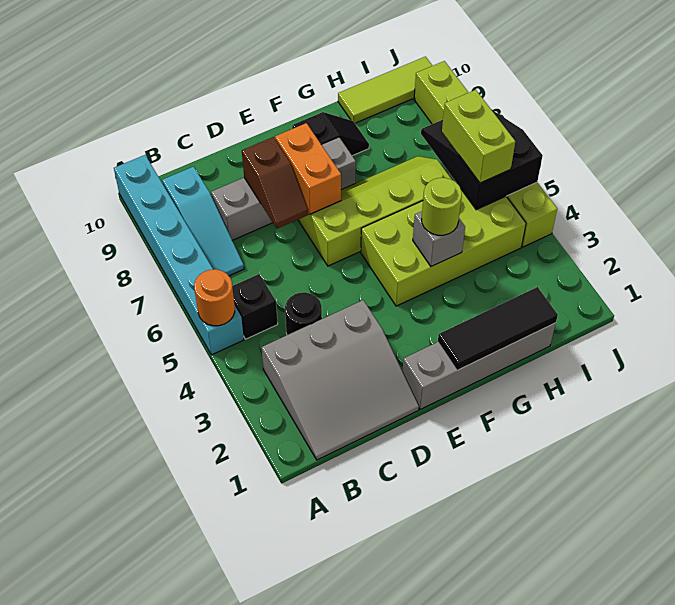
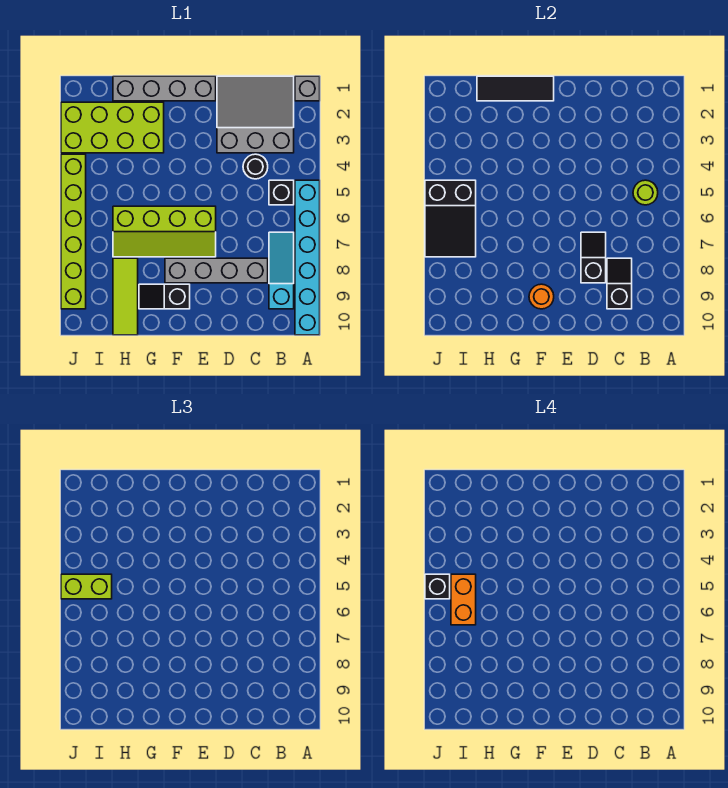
orange 1x1 round brick [194,269,235,326] -> orange 1x1 round brick moved to [529,284,554,309]
none -> black 1x2 slope [607,258,632,309]
brown 1x2 slope [242,137,308,229] -> black 1x2 slope [581,232,606,283]
orange 1x2 brick [275,123,341,214] -> orange 1x2 brick moved to [451,574,476,625]
lime 2x4 brick [361,190,526,306] -> lime 2x4 brick moved to [61,102,164,153]
grey 1x1 brick [413,211,465,267] -> grey 1x1 brick moved to [295,76,320,101]
lime 1x1 round brick [422,178,462,235] -> lime 1x1 round brick moved to [633,180,658,205]
lime 1x3 tile [338,57,432,123] -> lime 1x3 tile turned to [113,258,138,335]
lime 1x2 brick [442,90,515,183] -> lime 1x2 brick turned to [61,574,112,599]
none -> black 1x1 brick [425,574,450,599]

